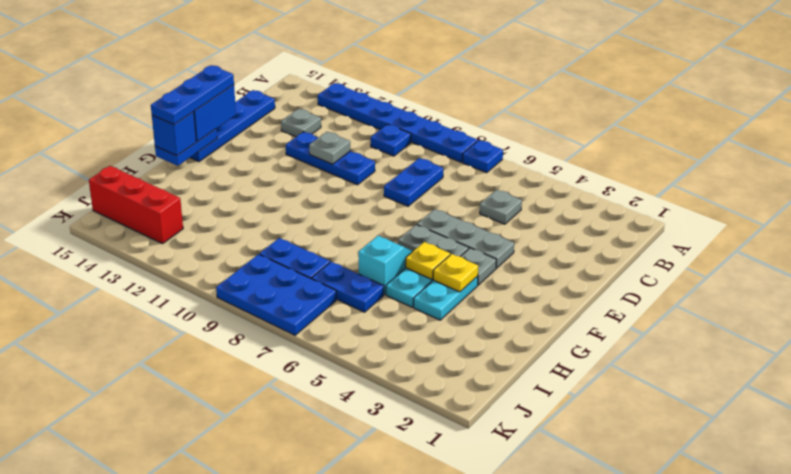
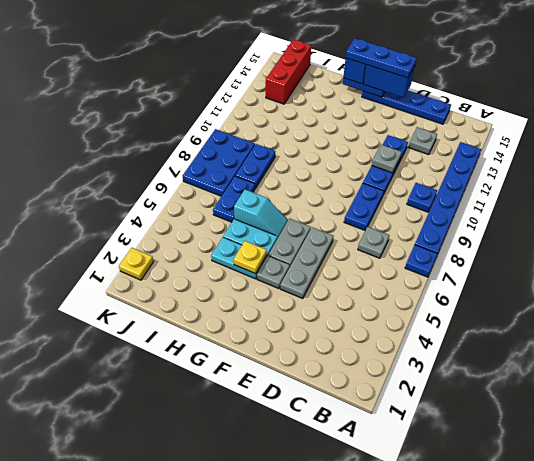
grey 1x1 plate [480,190,522,224] -> grey 1x1 plate moved to [358,227,389,258]
blue 1x2 plate [384,158,443,206] -> blue 1x2 plate turned to [344,183,384,230]
yellow 1x1 plate [406,242,450,279] -> yellow 1x1 plate moved to [119,248,154,280]

